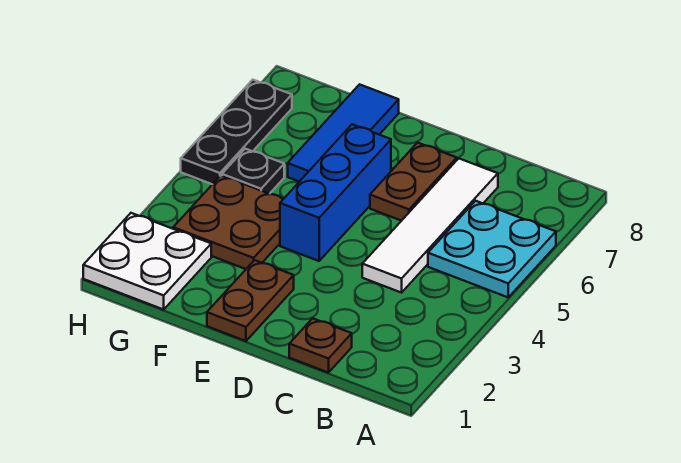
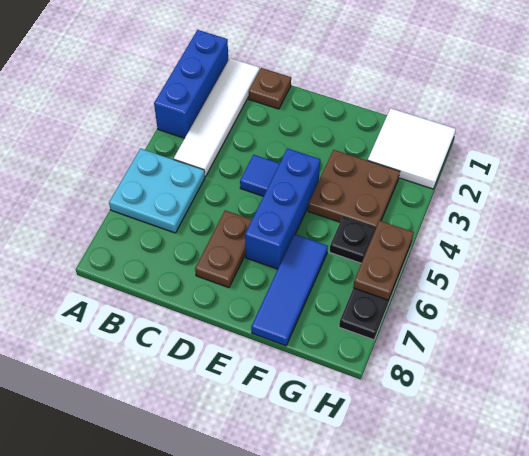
none -> blue 1x3 brick [154,30,228,138]
white 1x4 tile [362,158,498,293] -> white 1x4 tile moved to [174,58,260,177]
none -> blue 1x1 tile [240,155,280,196]
brown 1x2 plate [207,260,294,341] -> brown 1x2 plate moved to [353,221,414,300]
white 2x2 plate [83,213,211,310] -> white 2x2 tile [368,108,456,189]

